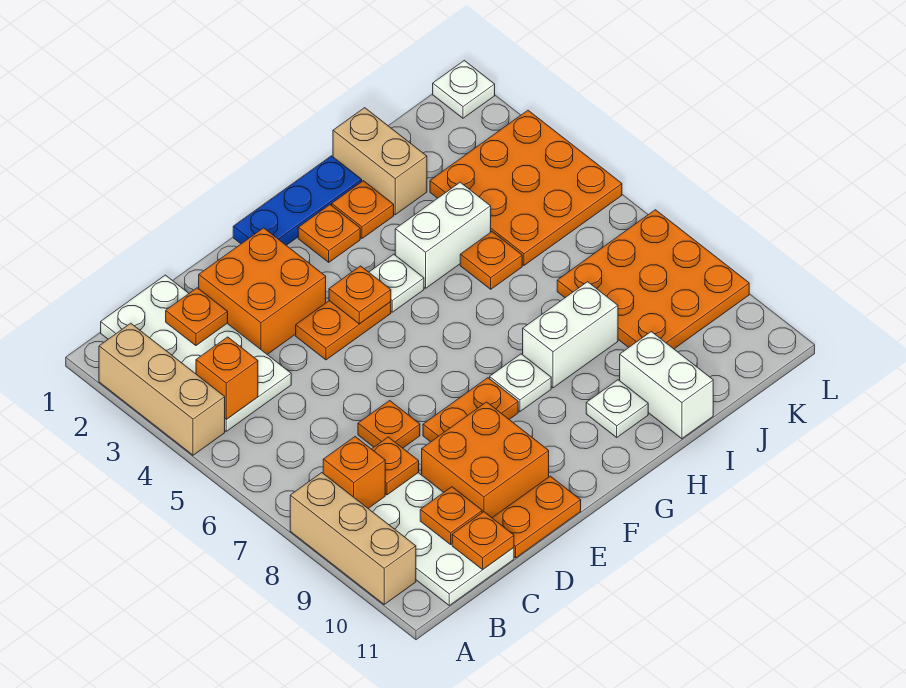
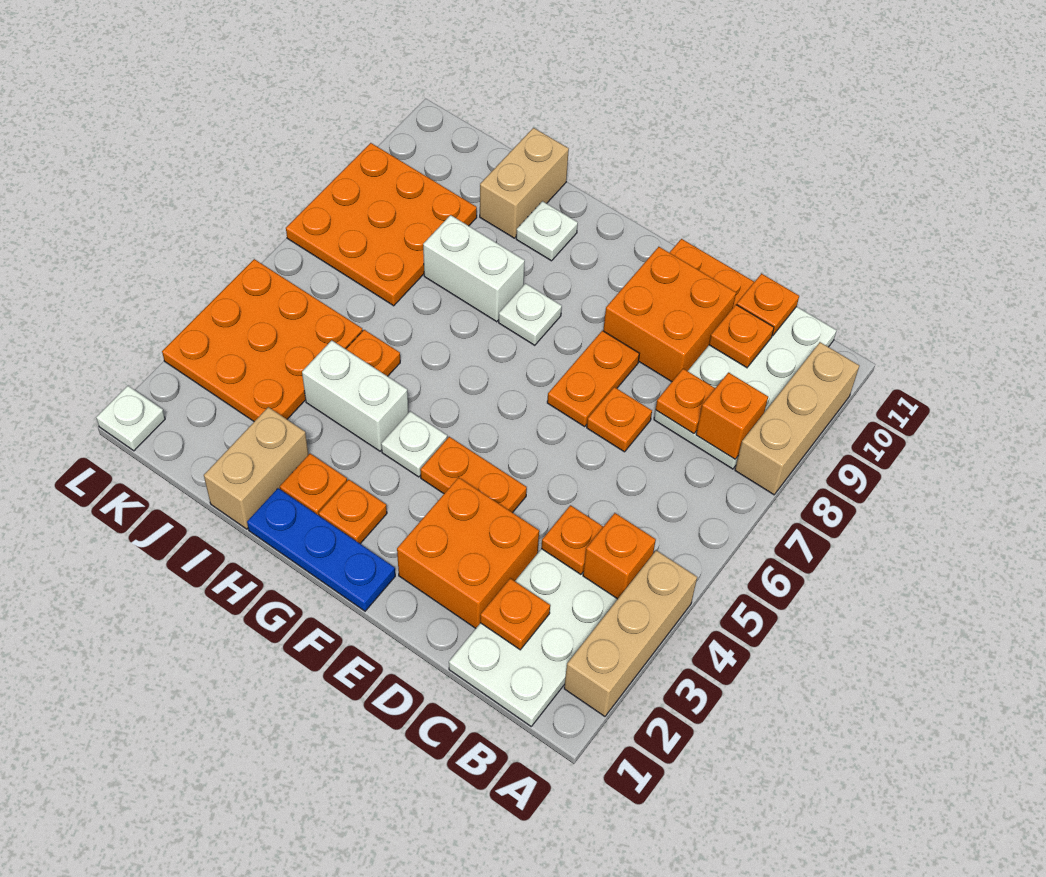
orange 1x2 plate [423,378,518,442] -> orange 1x2 plate turned to [547,331,639,426]
orange 1x1 plate [329,266,391,324] -> orange 1x1 plate moved to [541,505,603,574]
white 1x2 brick [620,332,713,439] -> tan 1x2 brick [480,128,569,238]

